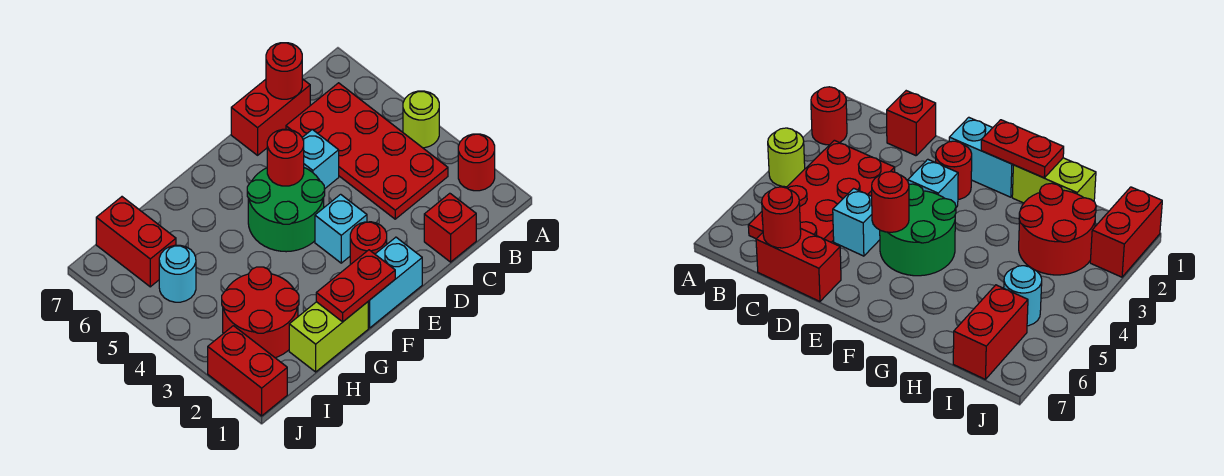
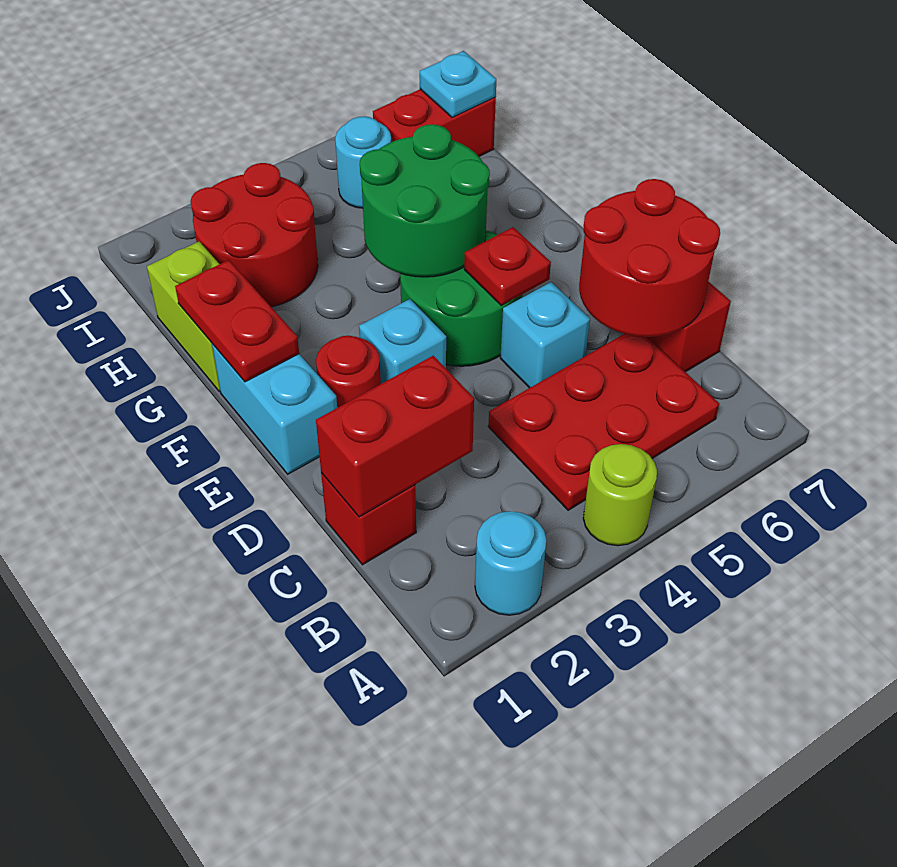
red 1x1 round brick [458,134,495,191] -> cyan 1x1 round brick [475,511,546,615]
red 2x4 plate [286,83,448,219] -> red 2x3 plate [488,334,719,510]
red 1x1 round brick [266,43,302,99] -> red 2x2 round brick [579,179,720,337]
red 1x1 round brick [267,129,304,186] -> red 1x1 plate [464,227,551,306]
none -> green 2x2 round brick [360,124,490,277]
none -> cyan 1x1 plate [420,51,496,117]
red 1x2 brick [208,326,287,416] -> red 1x2 brick moved to [316,356,474,517]

